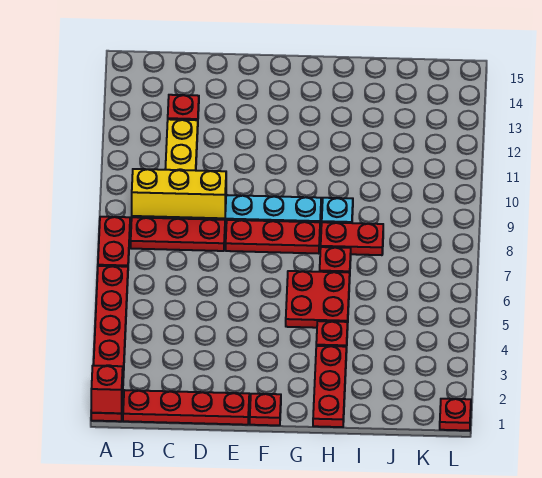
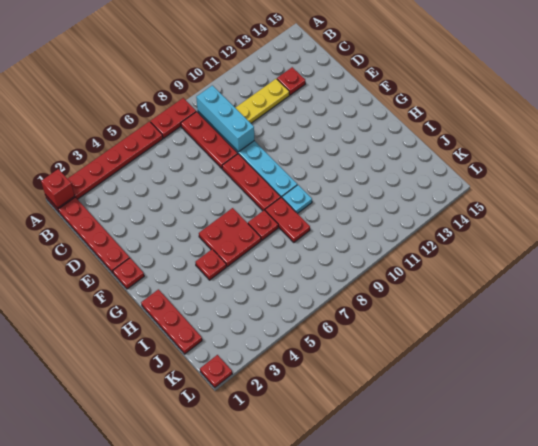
yellow 1x3 brick [132,169,226,218] -> cyan 1x3 brick [196,85,254,152]
red 1x3 plate [313,346,346,427] -> red 1x3 plate turned to [141,289,202,354]

